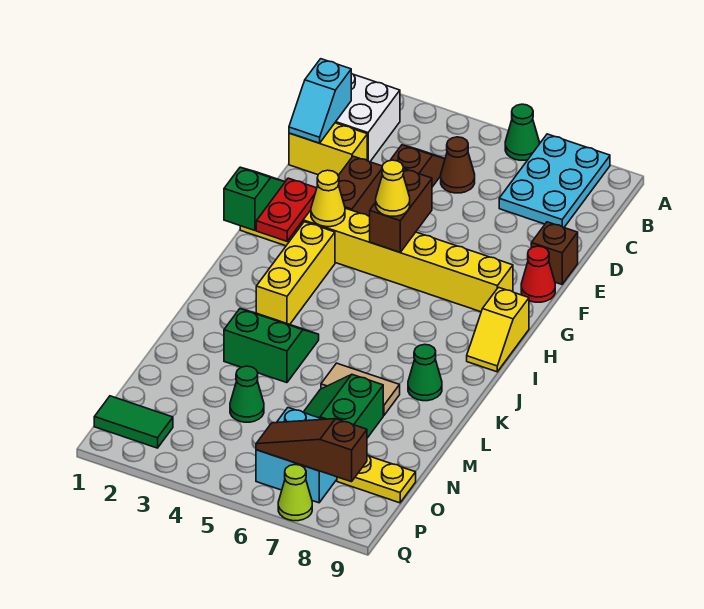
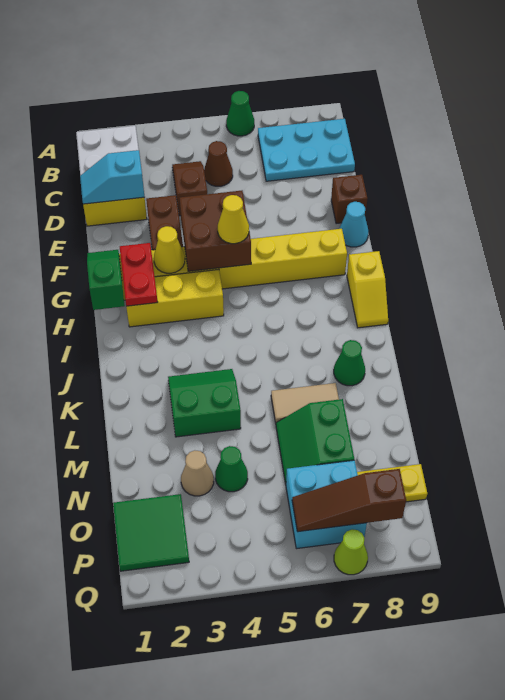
cyan 2x3 plate [499,134,610,227] -> cyan 2x3 plate turned to [258,119,355,181]
cyan 1x2 slope [289,59,351,143] -> cyan 1x2 slope turned to [80,150,144,204]
brown 1x2 brick [369,169,432,252] -> brown 2x2 brick [180,191,251,271]
red 1x1 cone [521,246,555,302] -> cyan 1x1 cone [339,202,368,247]
yellow 1x3 brick [256,222,335,324] -> yellow 1x3 brick turned to [126,269,224,327]
none -> tan 1x1 cone [181,450,214,496]
green 1x2 tile [94,396,173,448] -> green 2x2 tile [113,494,189,571]

